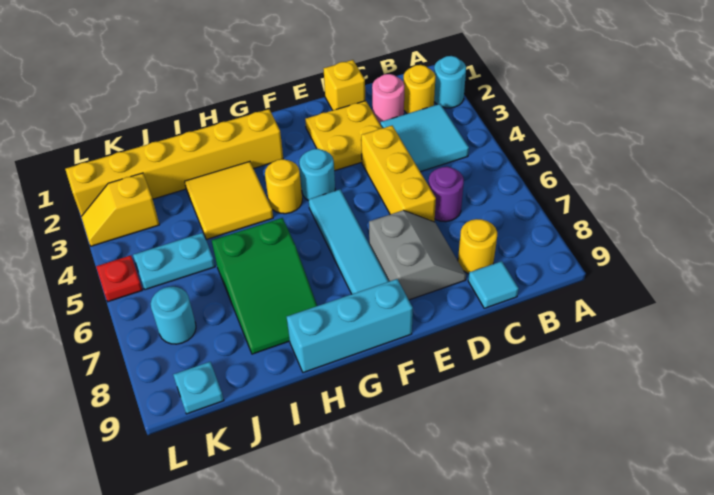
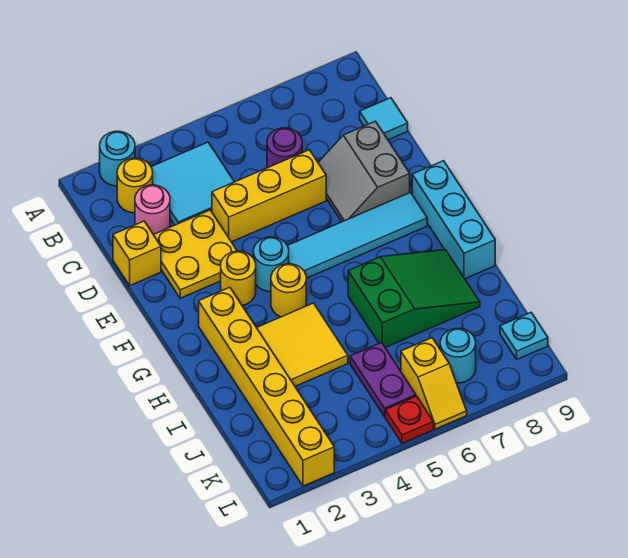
yellow 1x1 round brick [458,219,497,274] -> yellow 1x1 round brick moved to [221,251,256,305]
grey 2x2 slope [369,210,466,300] -> grey 2x2 slope turned to [318,121,410,222]
cyan 1x2 plate [133,233,215,290] -> purple 1x2 plate [350,343,416,416]
yellow 1x2 slope [81,173,160,246] -> yellow 1x2 slope moved to [401,338,467,429]

